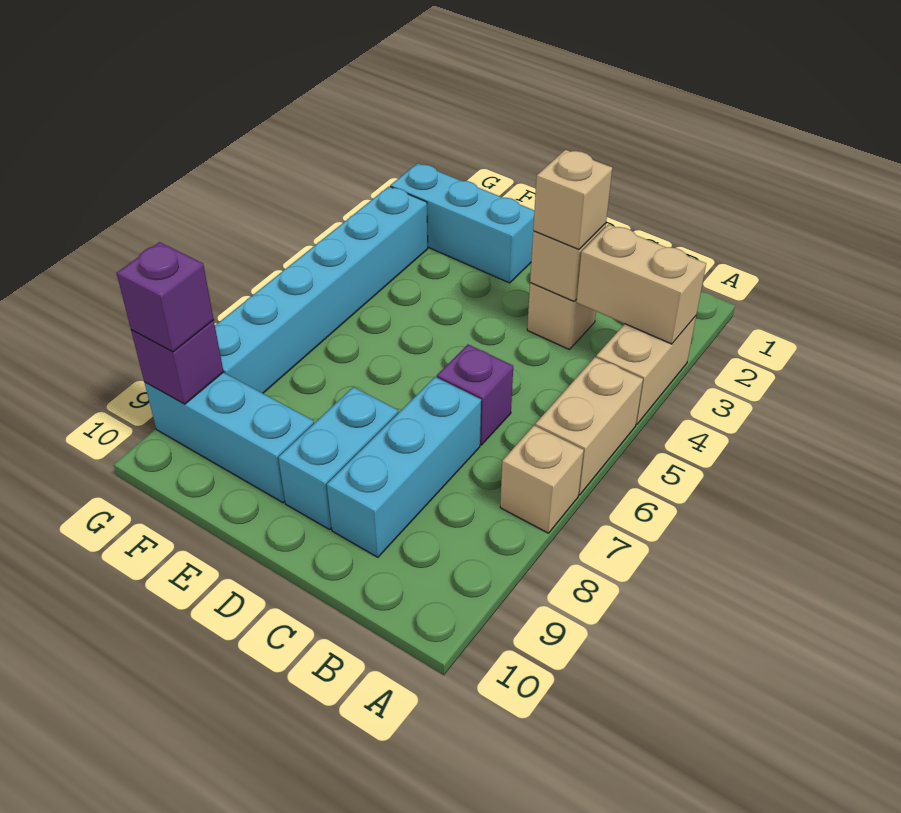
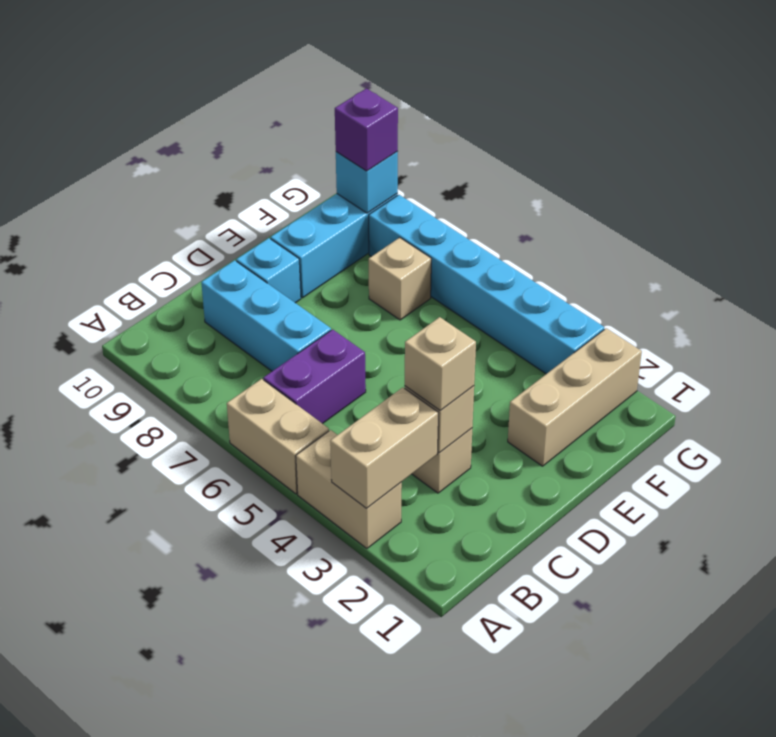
tan 1x1 brick [500,425,584,533] -> tan 1x1 brick moved to [369,238,431,320]
purple 1x1 brick [437,345,513,445] -> purple 1x2 brick [263,329,366,424]
cyan 1x2 brick [278,387,398,529] -> cyan 1x1 brick [236,238,301,303]
cyan 1x3 brick [390,163,534,283] -> tan 1x3 brick [508,328,642,466]
purple 1x1 brick [131,320,223,404] -> cyan 1x1 brick [336,152,398,213]

